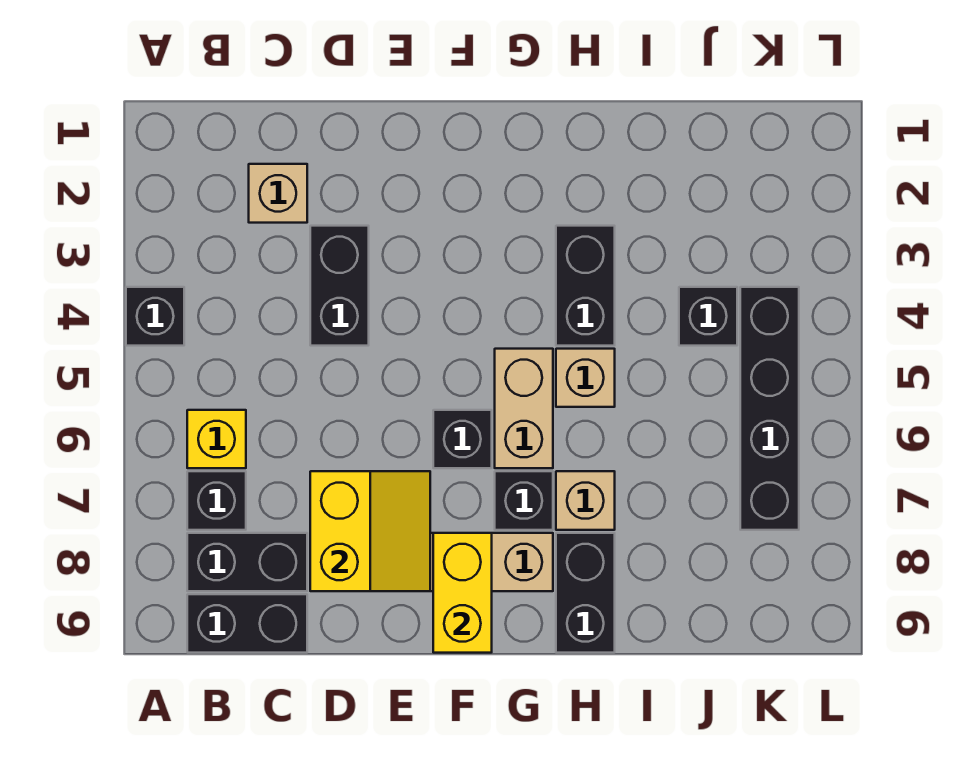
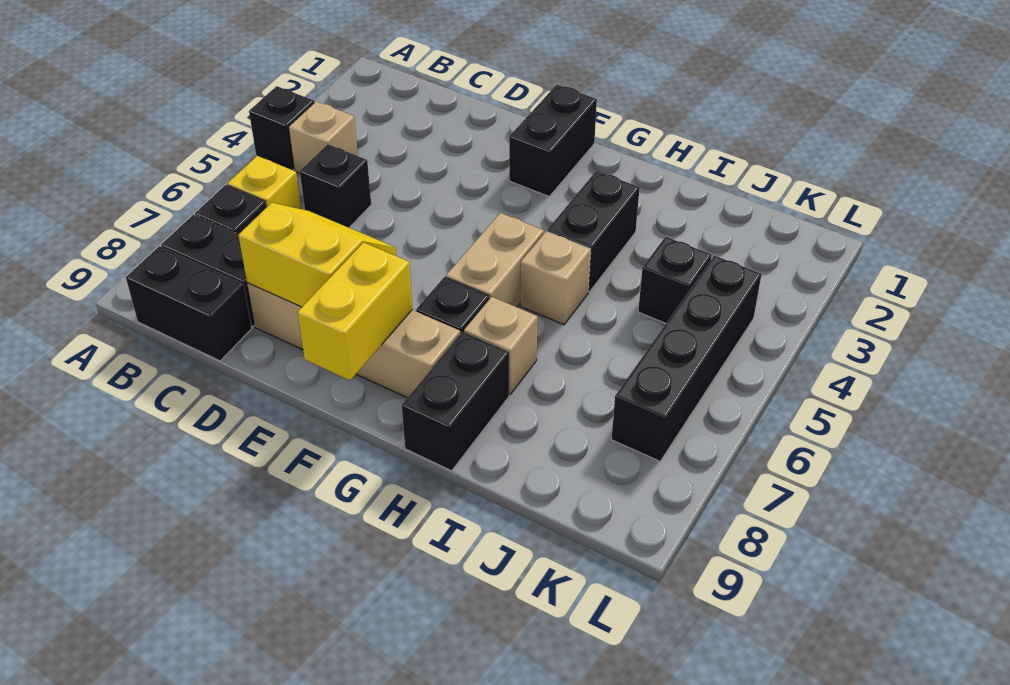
tan 1x1 brick [249,164,307,223] -> tan 1x1 brick moved to [289,101,358,173]
black 1x2 brick [310,226,369,346] -> black 1x2 brick moved to [509,85,597,196]
yellow 2x2 slope [310,471,430,591] -> yellow 2x2 slope turned to [238,203,396,307]
black 1x1 brick [433,410,492,468] -> black 1x1 brick moved to [300,144,371,228]

